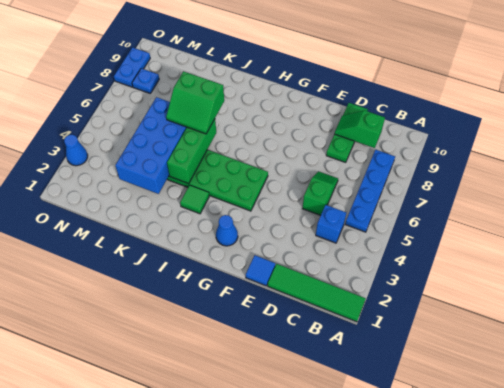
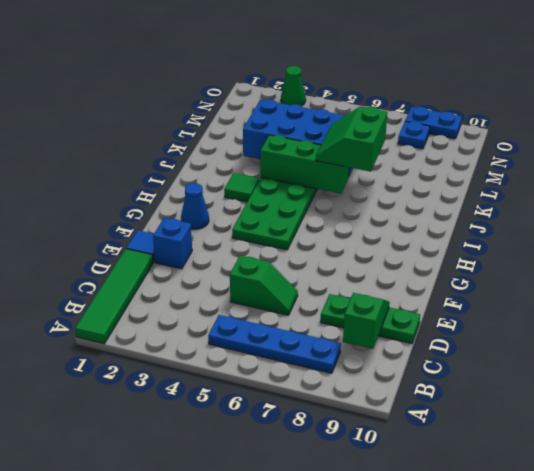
blue 1x1 brick [316,205,346,243] -> blue 1x1 brick moved to [153,218,192,269]
blue 1x1 cone [64,135,88,166] -> green 1x1 cone [281,66,306,106]

